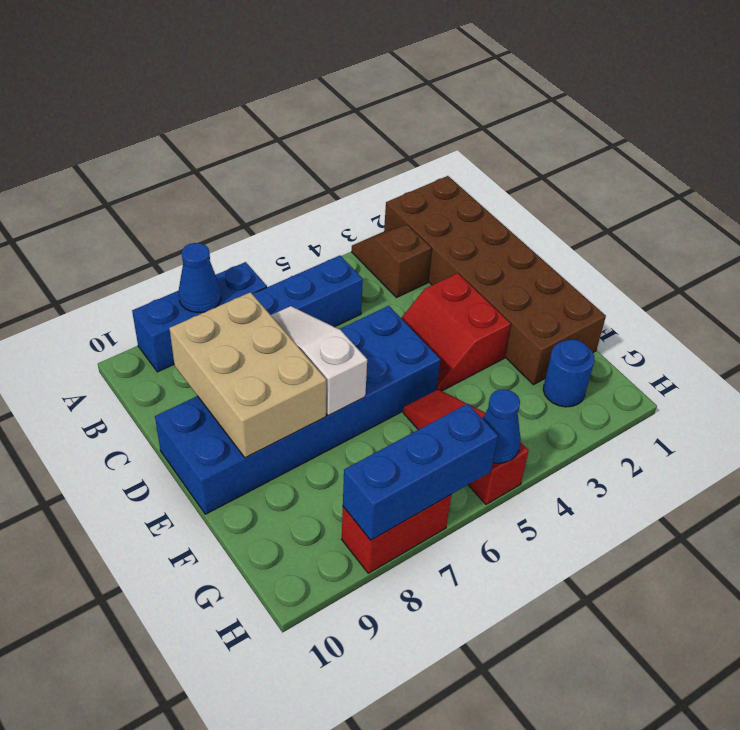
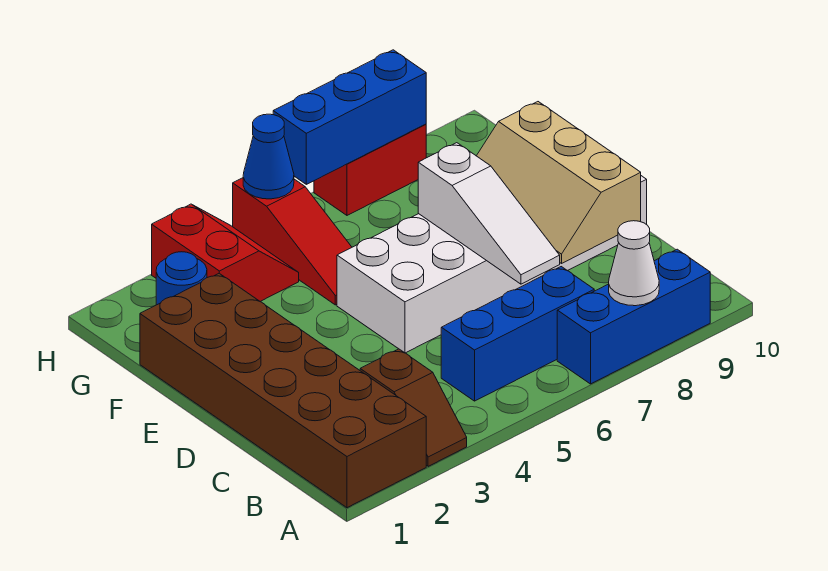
blue 1x1 cone [179,243,221,312] -> white 1x1 cone [609,221,659,306]
tan 2x3 brick [169,292,326,458] -> tan 2x3 slope [477,102,641,263]
red 2x2 slope [401,273,511,391] -> red 2x2 slope moved to [152,204,299,302]
blue 2x6 brick [155,306,440,514] -> white 2x6 brick [337,176,647,353]

